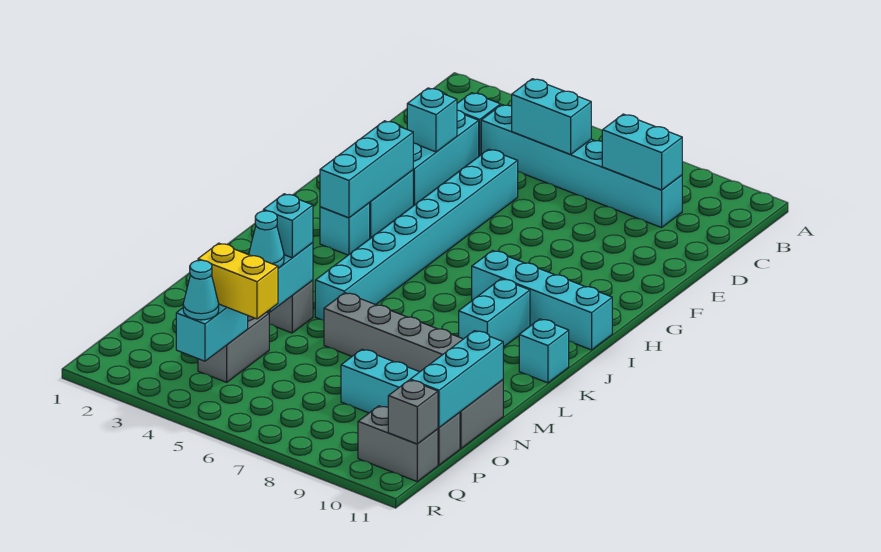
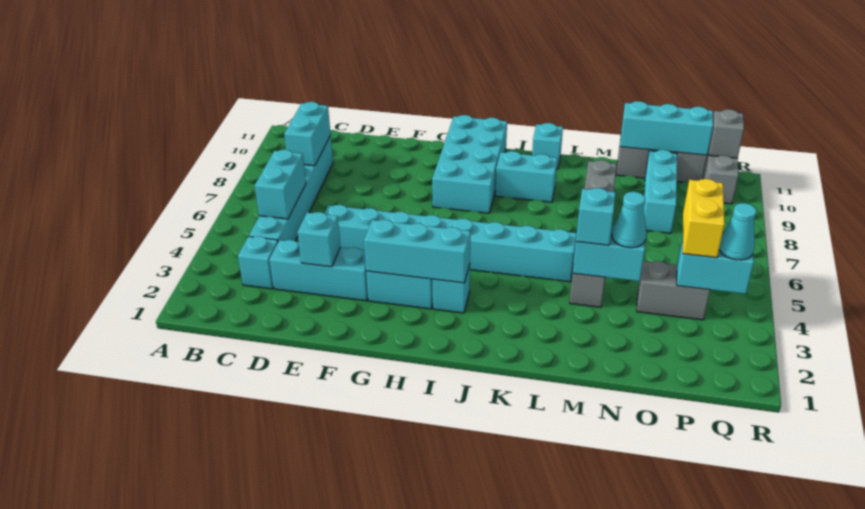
cyan 1x4 brick [472,251,612,350] -> cyan 2x4 brick [432,115,507,213]

